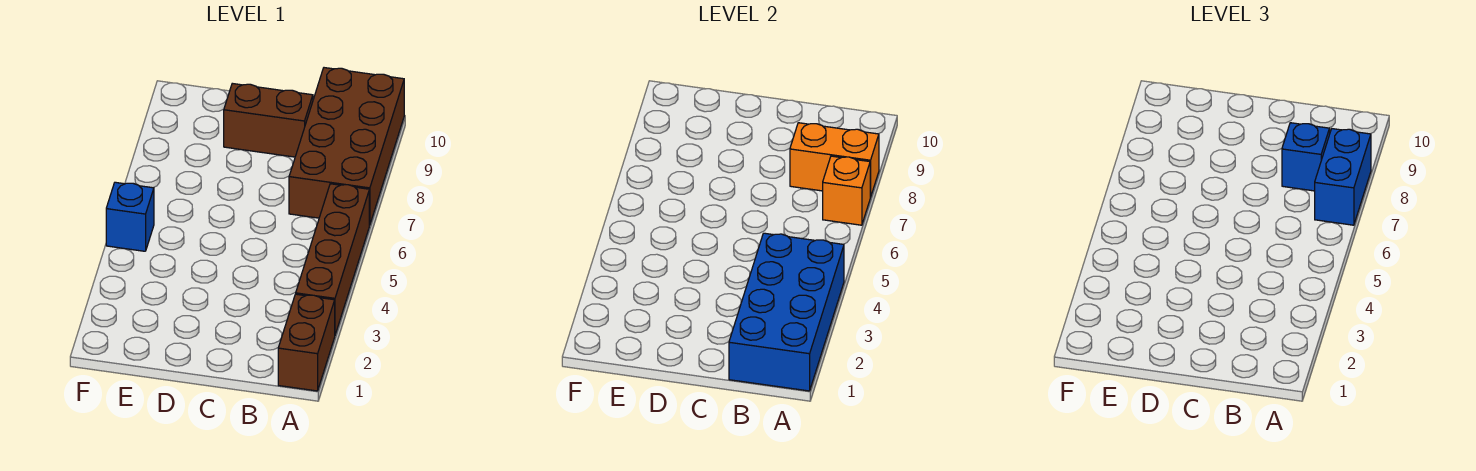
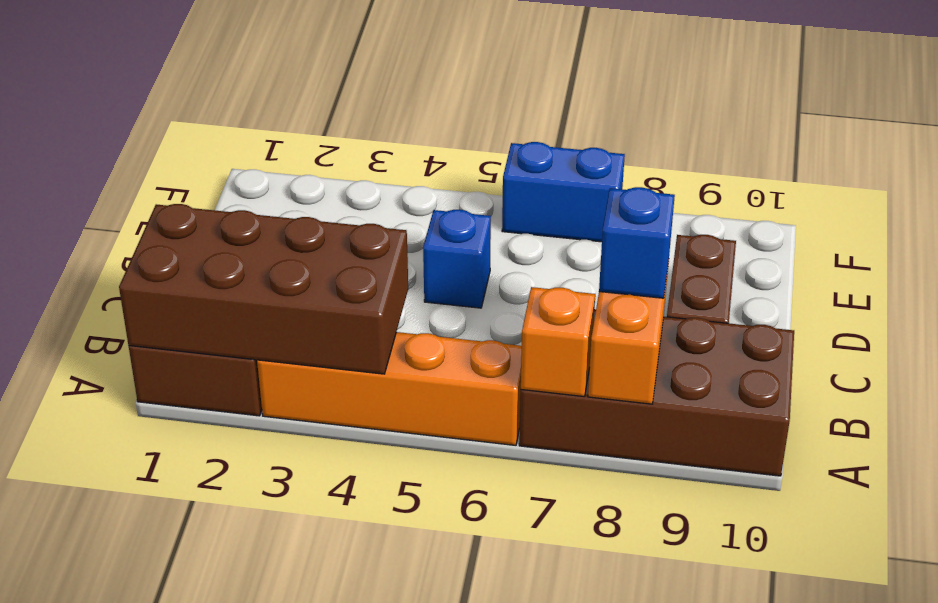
blue 2x4 brick [729,233,844,391] -> brown 2x4 brick [119,204,408,374]
brown 1x4 brick [296,184,369,334] -> orange 1x4 brick [257,332,522,445]
blue 1x2 brick [1315,129,1371,225] -> blue 1x2 brick moved to [502,142,625,242]
blue 1x1 brick [106,182,154,251] -> blue 1x1 brick moved to [423,210,491,308]

